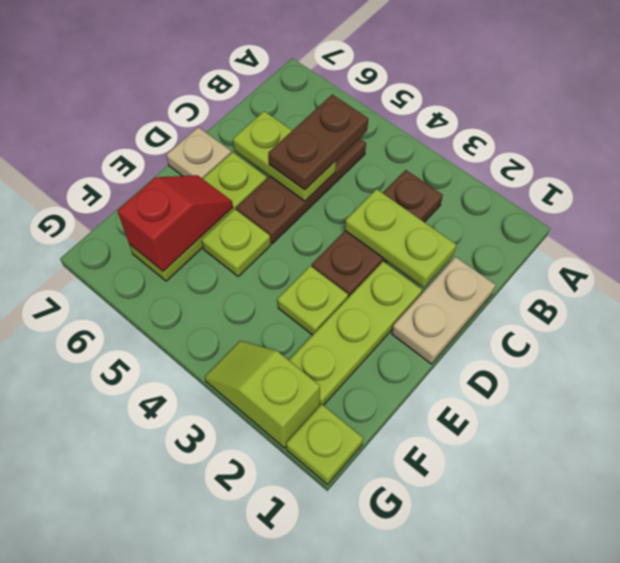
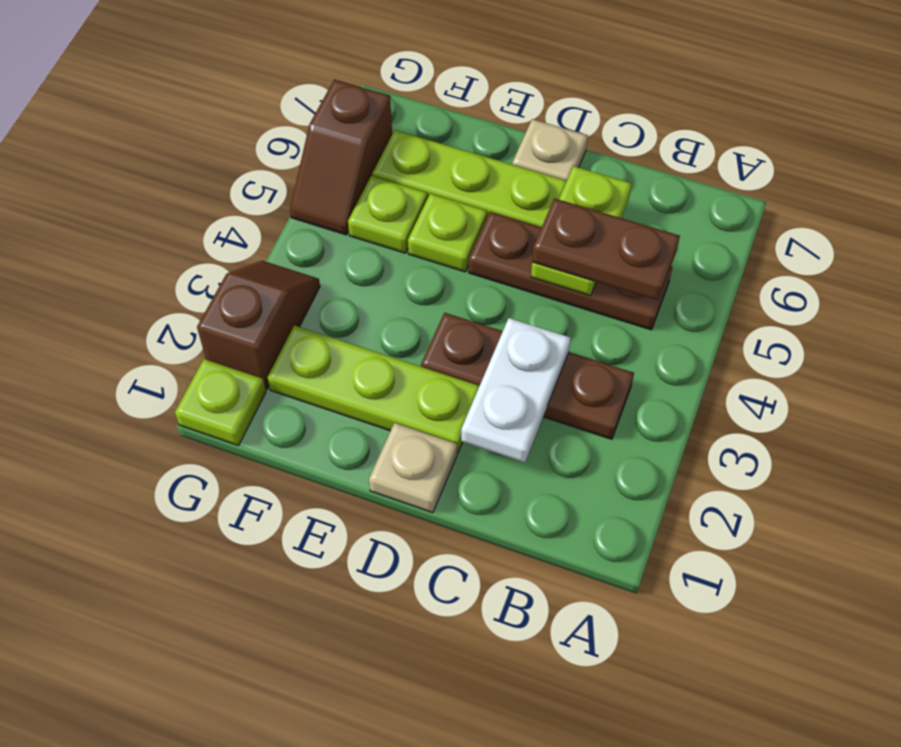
tan 1x2 plate [392,257,495,364] -> tan 1x1 plate [369,423,457,513]
lime 1x2 plate [345,189,456,287] -> white 1x2 plate [461,318,571,463]
lime 1x1 plate [277,266,348,335] -> lime 1x1 plate moved to [348,176,427,253]
red 1x2 slope [117,175,233,271] -> none
lime 1x2 slope [205,341,320,448] -> brown 1x2 slope [197,261,320,389]
none -> brown 1x2 slope [290,79,392,235]

